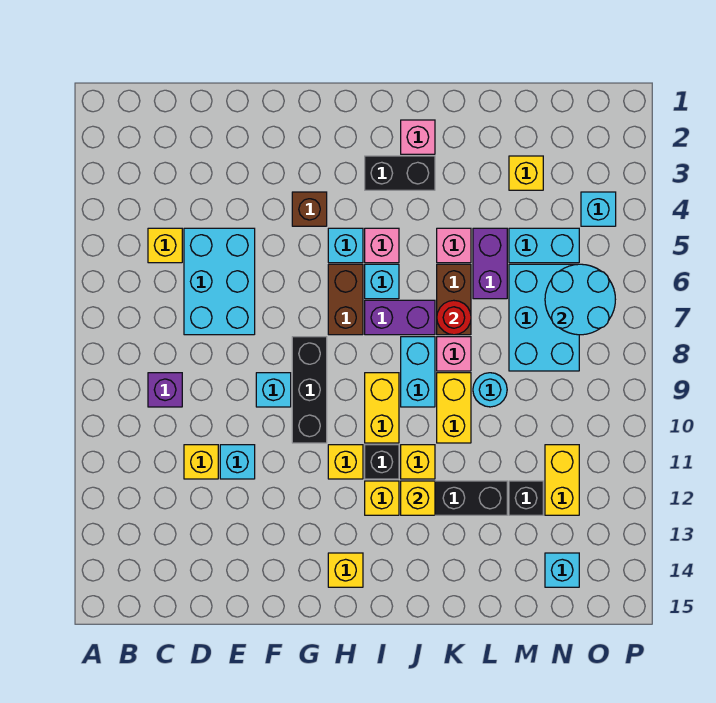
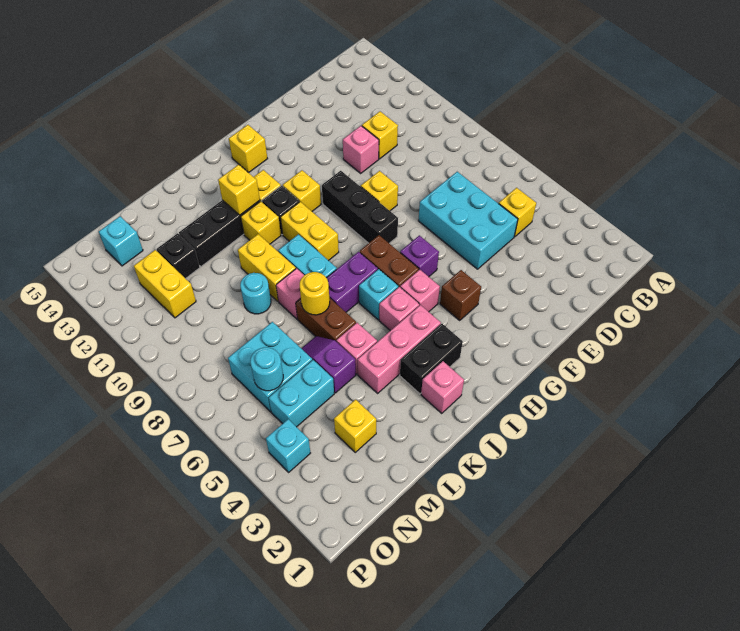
purple 1x1 brick [148,373,182,407] -> purple 1x1 brick moved to [400,235,439,277]
cyan 1x1 brick [220,445,255,479] -> pink 1x1 brick [343,126,379,173]
cyan 1x1 brick [256,373,291,407] -> yellow 1x1 brick [361,171,398,211]
cyan 1x1 brick [328,228,363,263] -> pink 1x1 brick [400,270,440,312]
none -> pink 1x3 brick [357,305,441,393]
red 1x1 round brick [437,300,471,335] -> yellow 1x1 round brick [300,272,330,315]
purple 1x2 brick [473,228,507,299] -> purple 1x2 slope [301,336,356,393]
cyan 2x3 brick [509,264,579,371] -> cyan 2x2 brick [228,322,312,412]
cyan 2x2 round brick [545,264,615,335] -> cyan 1x1 round brick [250,347,283,391]

